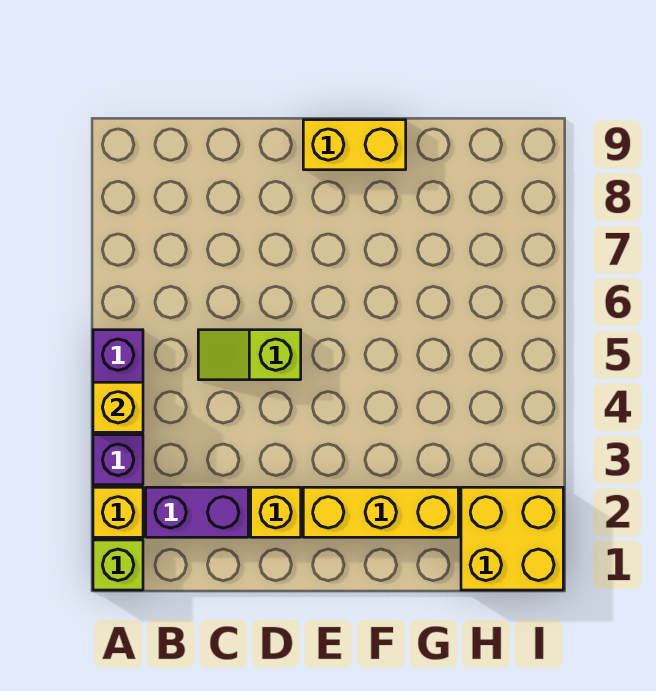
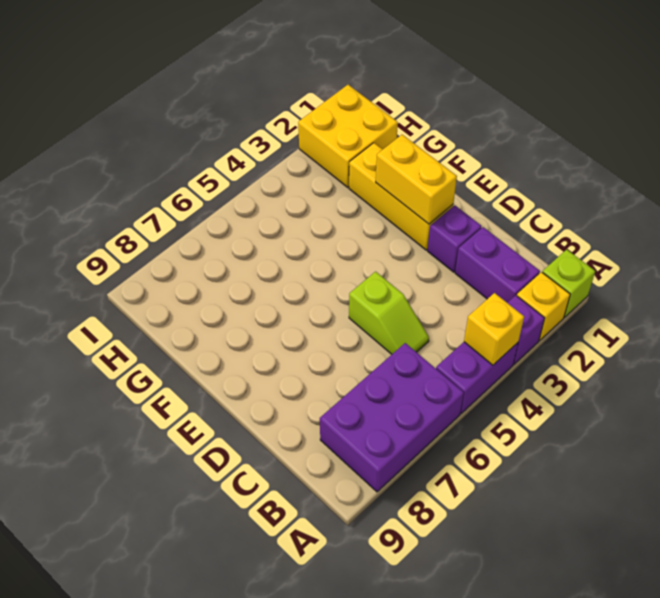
none -> purple 2x3 brick [320,343,464,492]
yellow 1x1 brick [251,487,301,537] -> purple 1x1 brick [428,205,482,272]
yellow 1x2 brick [303,120,406,170] -> yellow 1x2 brick moved to [376,135,457,224]

